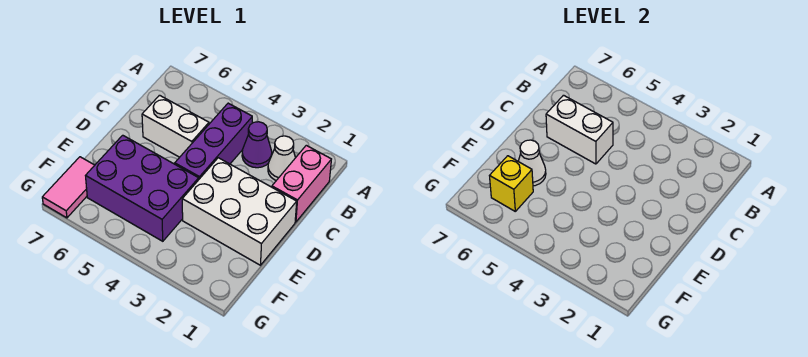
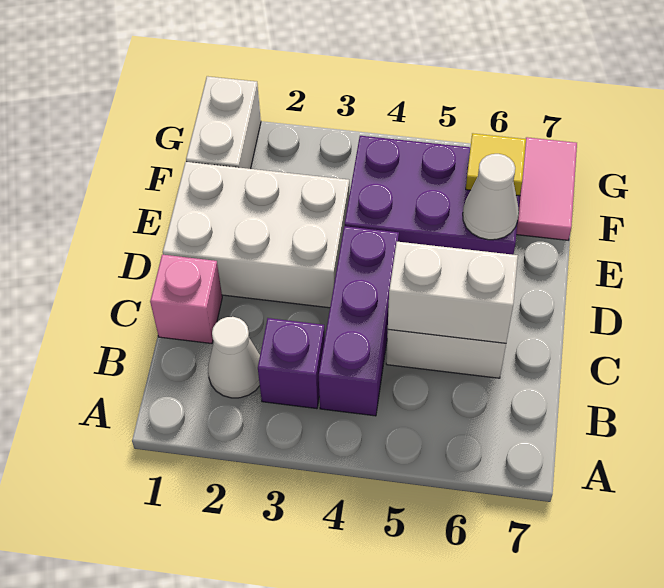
pink 1x2 brick [272,145,331,222] -> pink 1x1 brick [150,255,222,344]
purple 1x1 cone [242,122,272,168] -> purple 1x1 brick [258,318,325,409]
none -> white 1x2 brick [186,76,261,169]
yellow 1x1 brick [490,156,533,211] -> yellow 1x1 tile [466,133,526,196]

